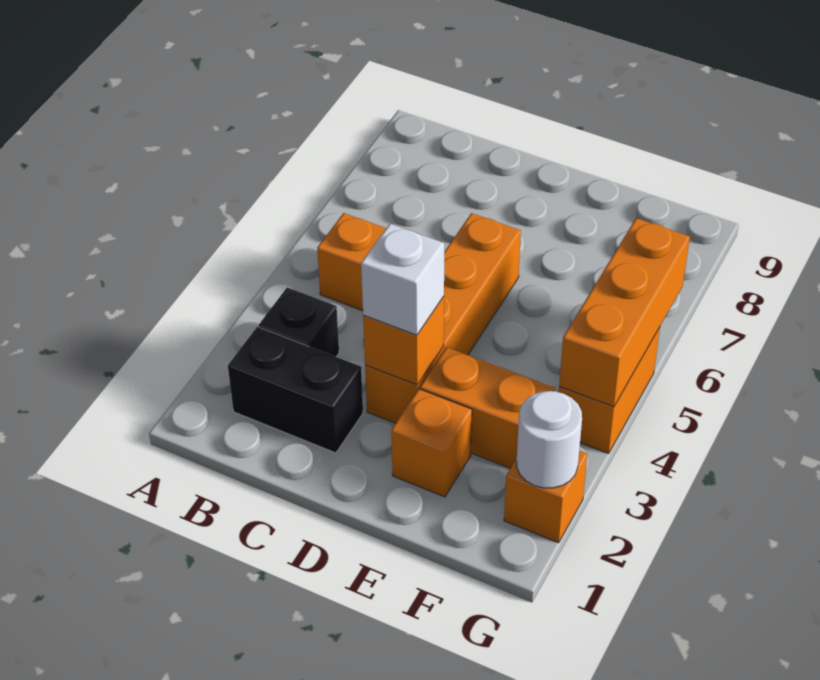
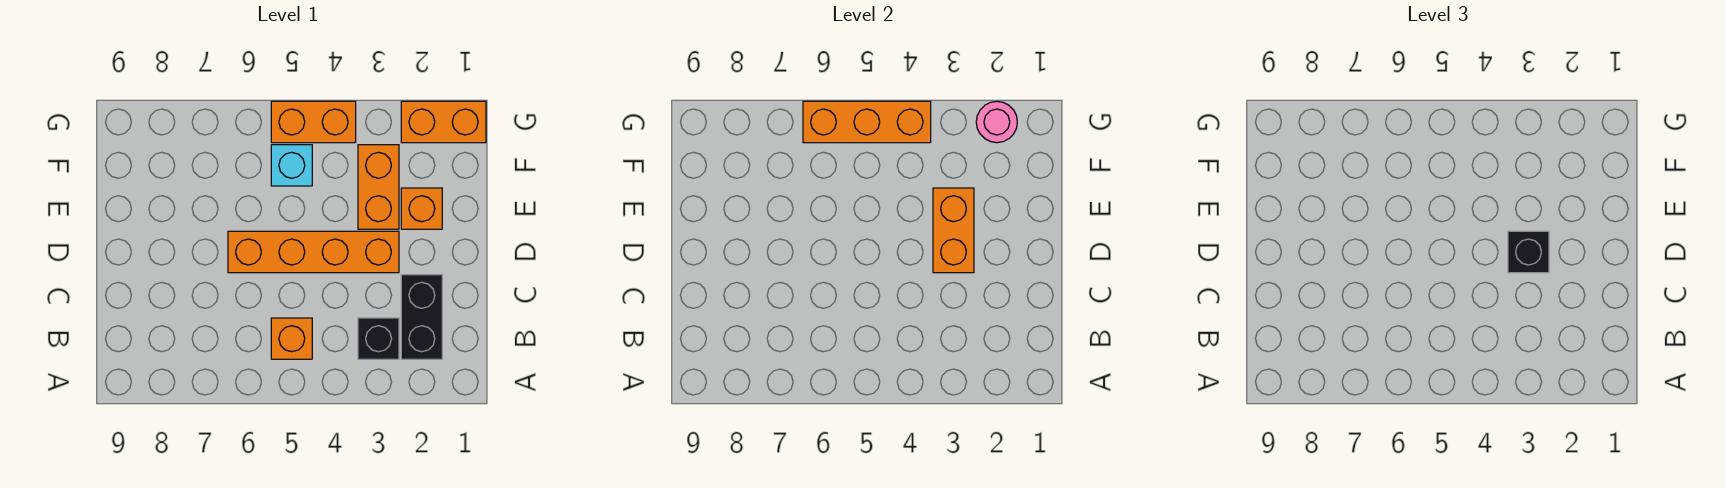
orange 1x1 brick [363,297,444,385] -> orange 1x2 brick [933,188,974,273]
white 1x1 brick [361,224,444,335] -> black 1x1 brick [1508,231,1549,273]
none -> cyan 1x1 brick [271,145,312,186]
orange 1x1 brick [504,451,587,543] -> orange 1x2 brick [401,101,486,143]
white 1x1 round brick [517,391,582,488] -> pink 1x1 round brick [976,101,1017,143]

